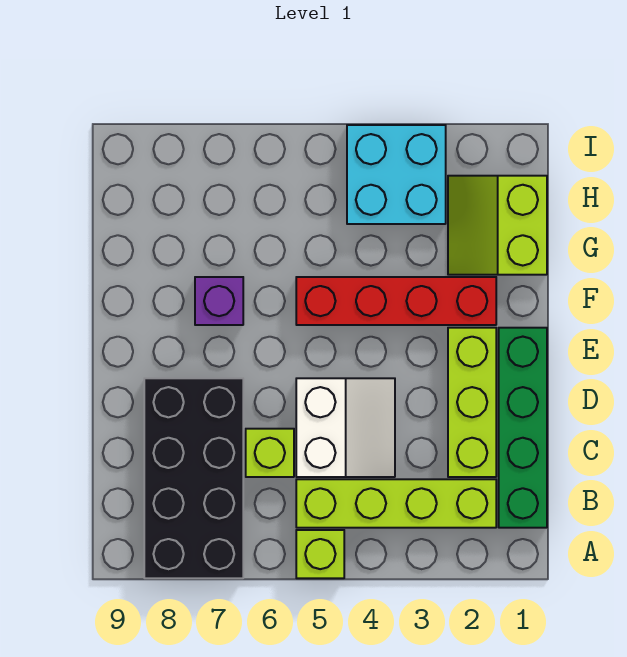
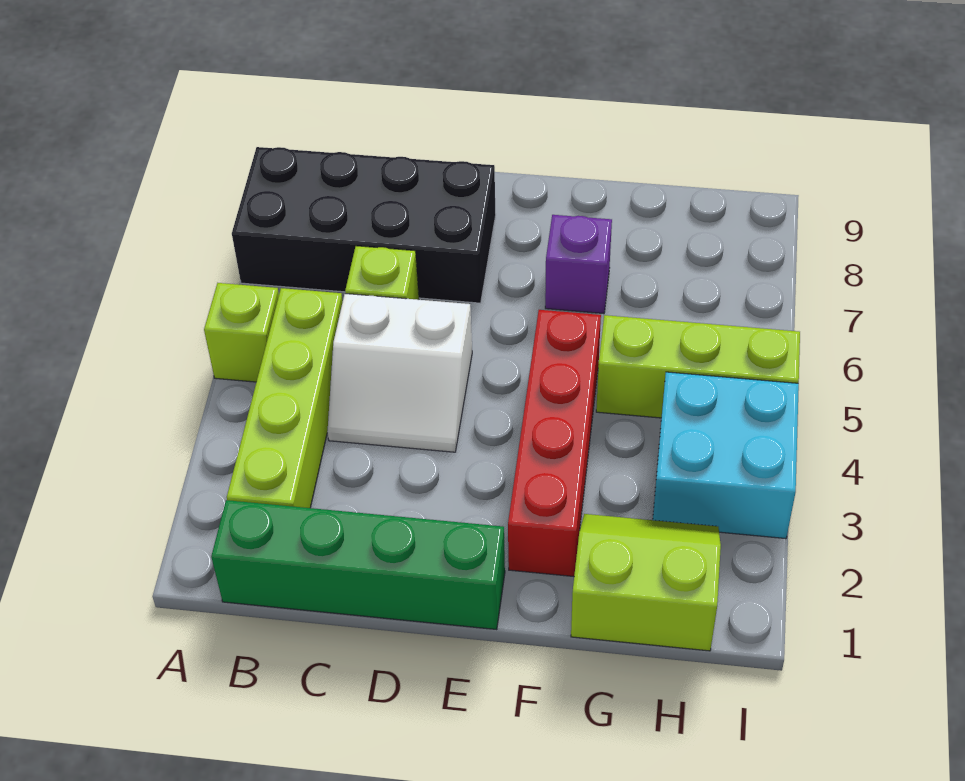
lime 1x3 brick [448,328,496,477] -> lime 1x3 brick moved to [596,315,800,418]

